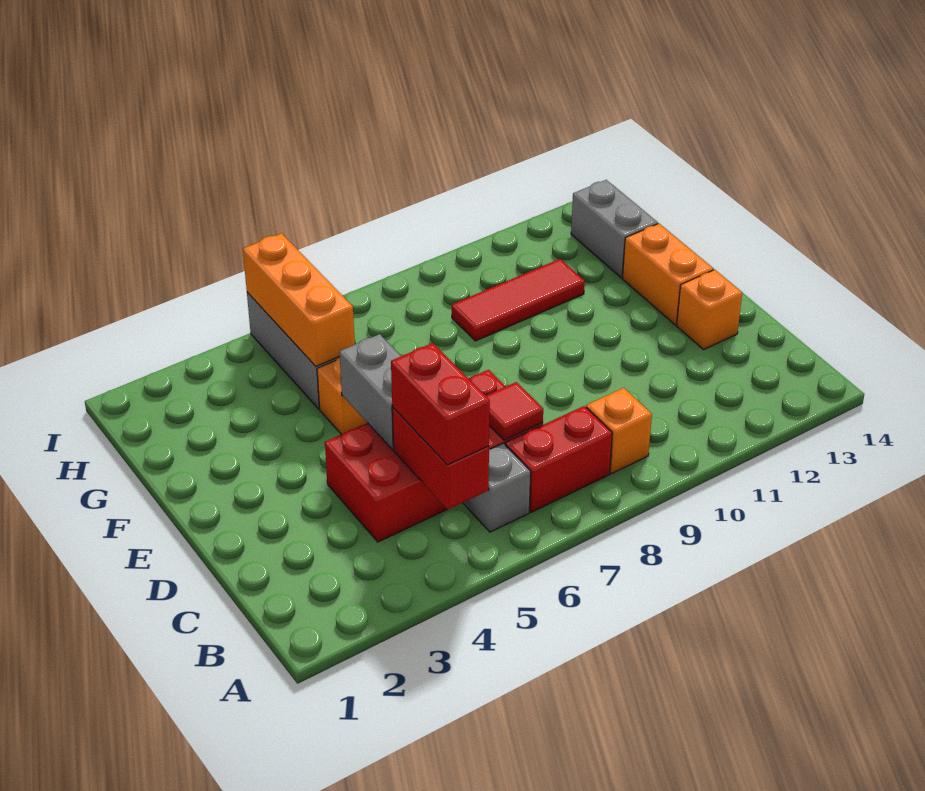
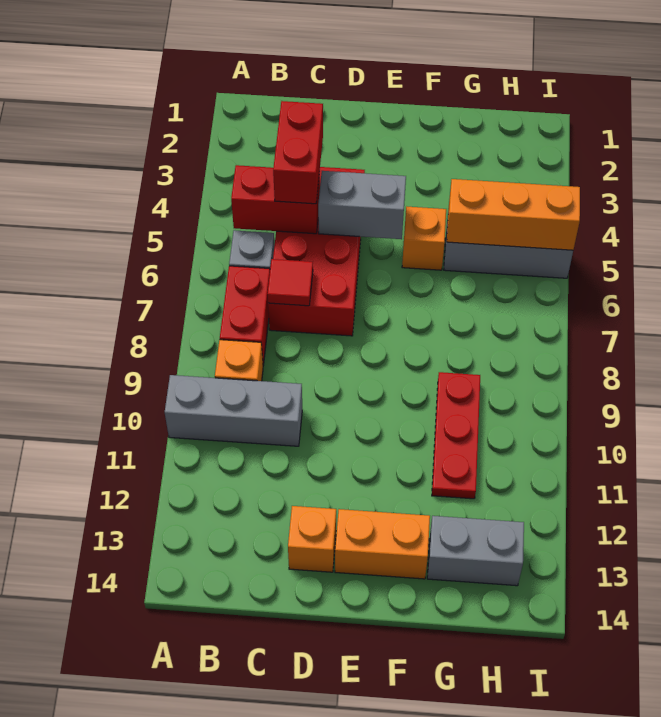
none -> grey 1x3 brick [165,375,302,446]
red 1x2 brick [391,343,490,465] -> red 1x2 brick turned to [273,101,323,204]
red 1x3 tile [452,259,585,341] -> red 1x3 plate [432,372,480,499]

